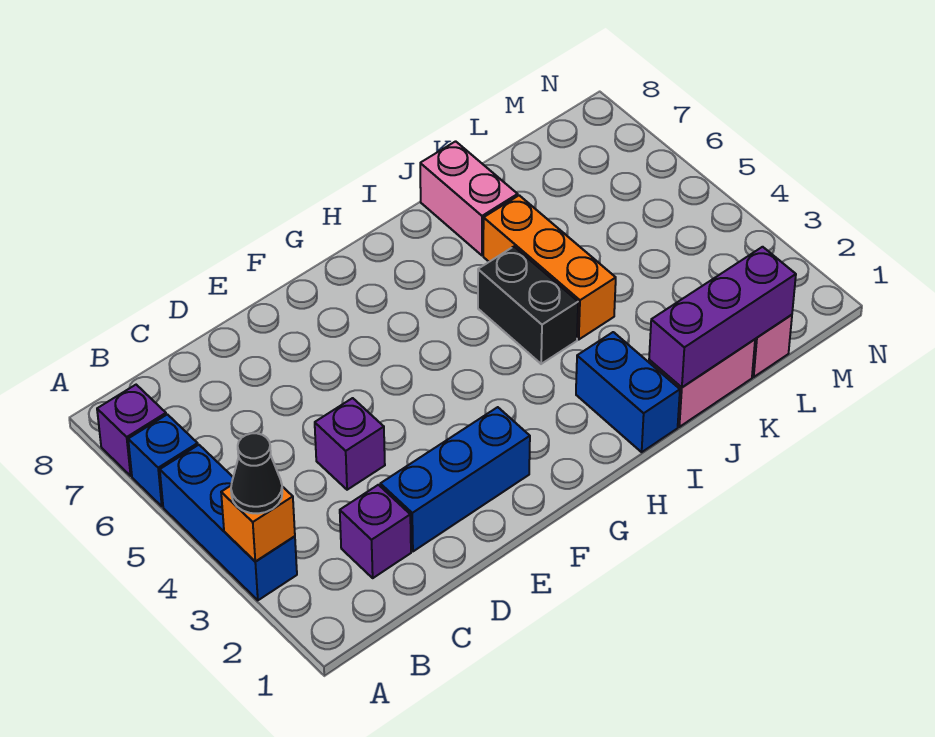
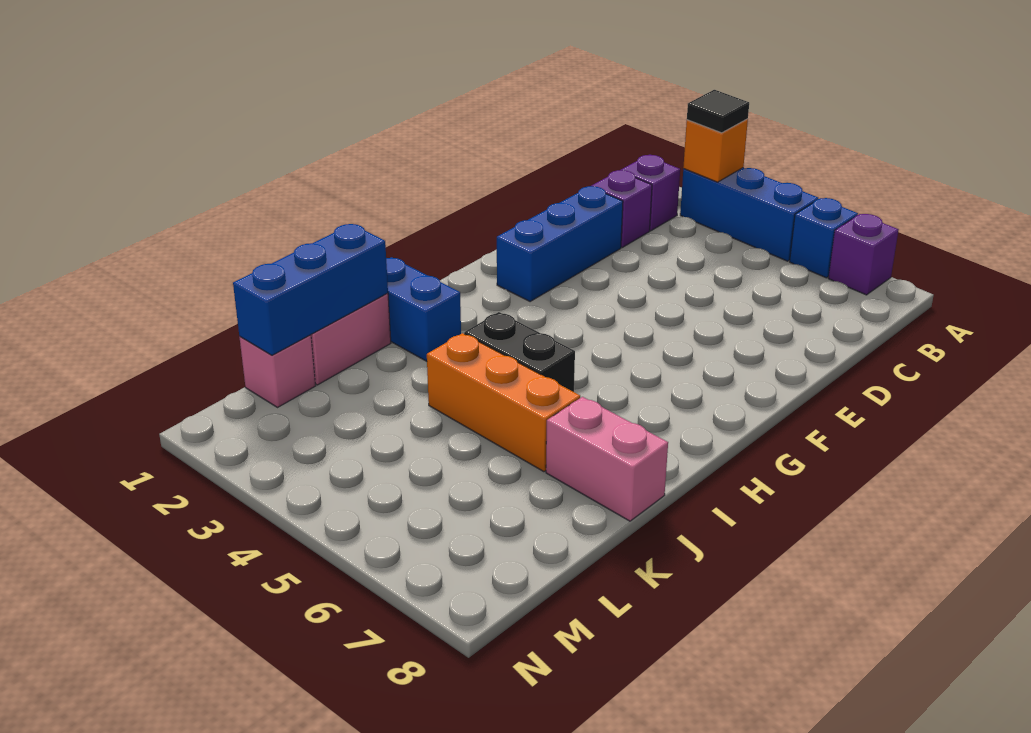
black 1x1 cone [231,433,282,514] -> black 1x1 tile [687,90,749,133]
purple 1x1 brick [315,398,385,490] -> purple 1x1 brick moved to [621,155,680,231]
purple 1x3 brick [649,247,796,387] -> blue 1x3 brick [233,224,388,355]

